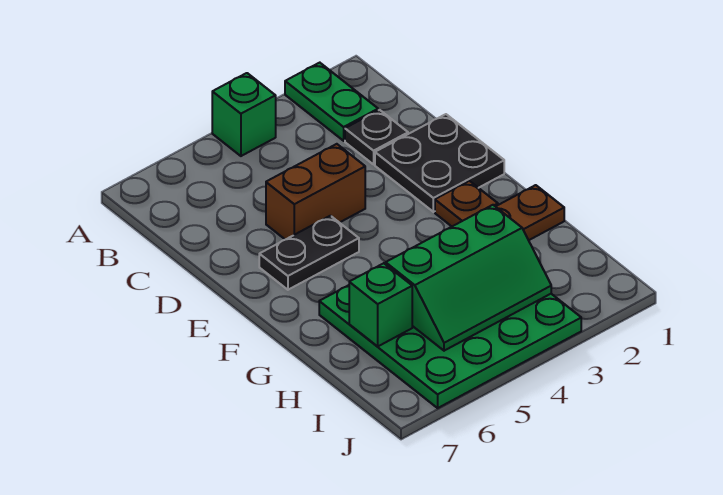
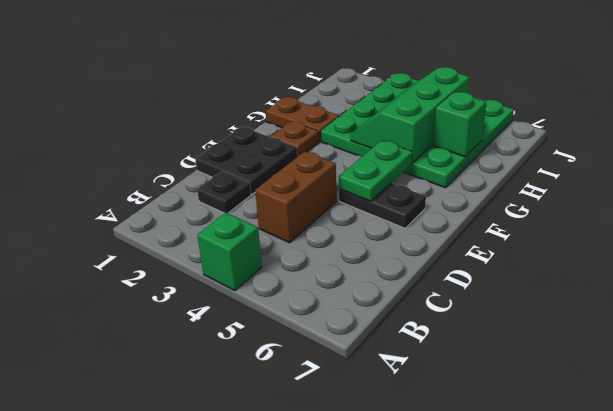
green 1x2 plate [285,63,378,141] -> green 1x2 plate moved to [339,141,412,202]
brown 1x2 brick [266,144,365,240] -> brown 1x2 brick turned to [255,152,337,243]
green 2x3 slope [386,205,551,351] -> green 2x3 slope turned to [351,67,470,163]

